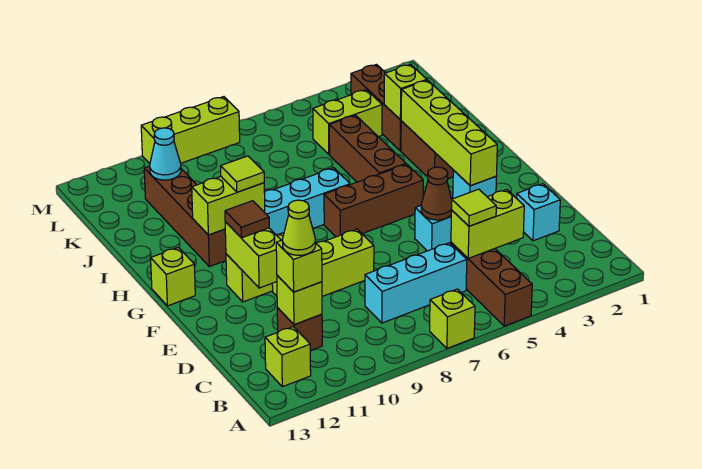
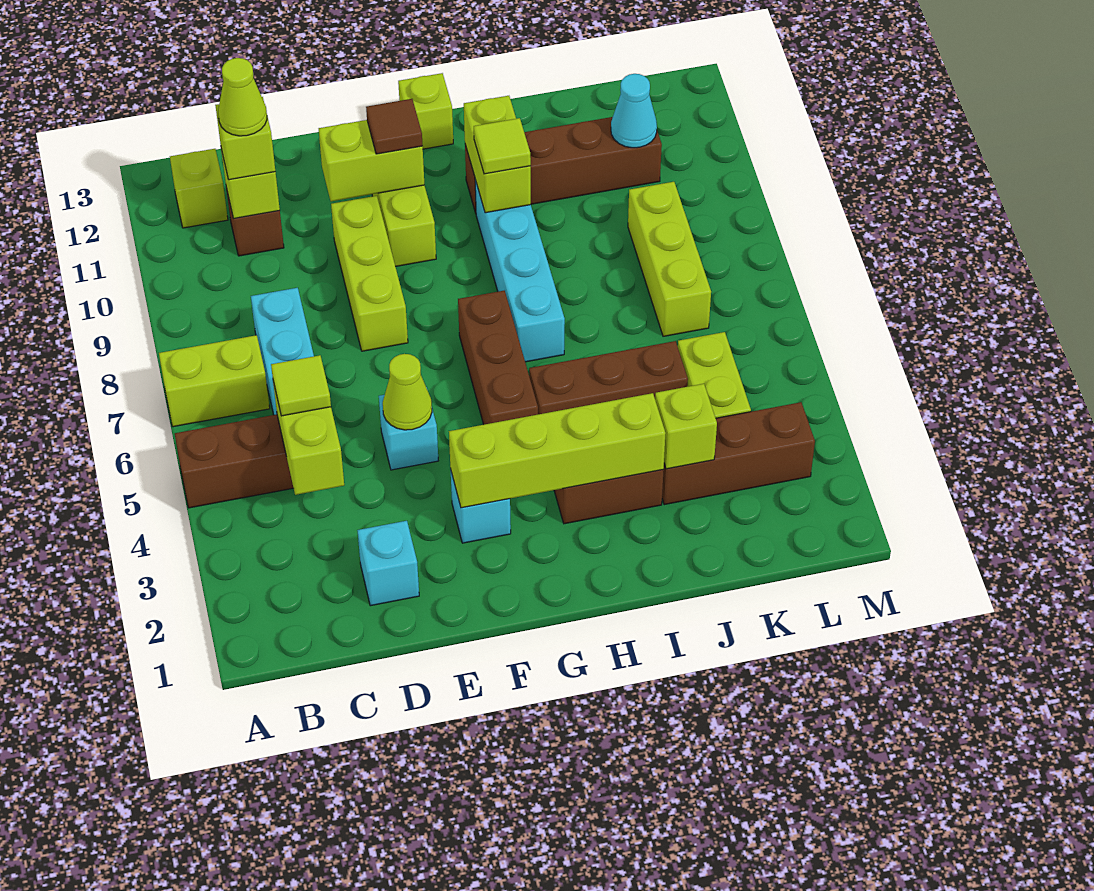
lime 1x1 brick [430,289,475,348] -> lime 1x2 brick [159,335,270,427]
brown 1x1 cone [421,167,452,220] -> lime 1x1 cone [383,354,432,430]
lime 1x3 brick [141,97,240,164] -> lime 1x3 brick moved to [628,182,711,336]

